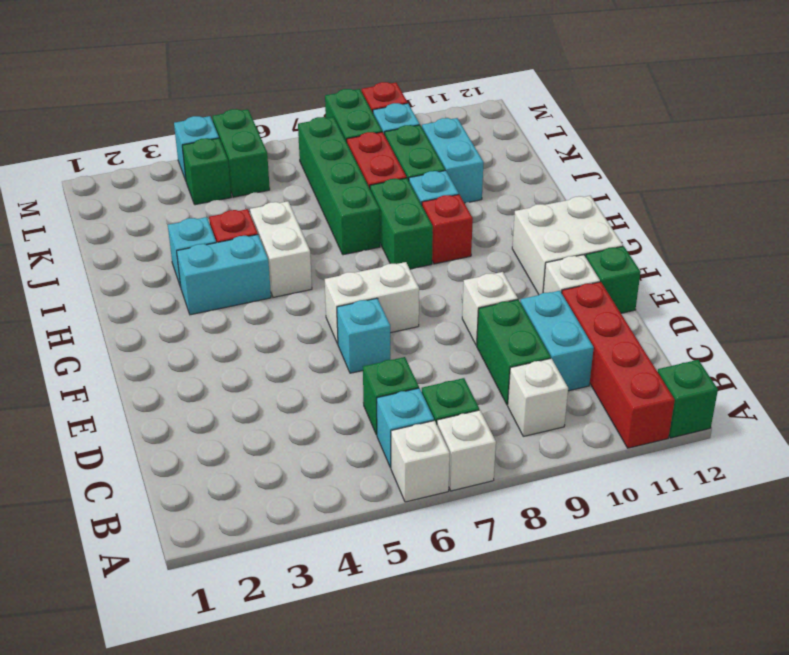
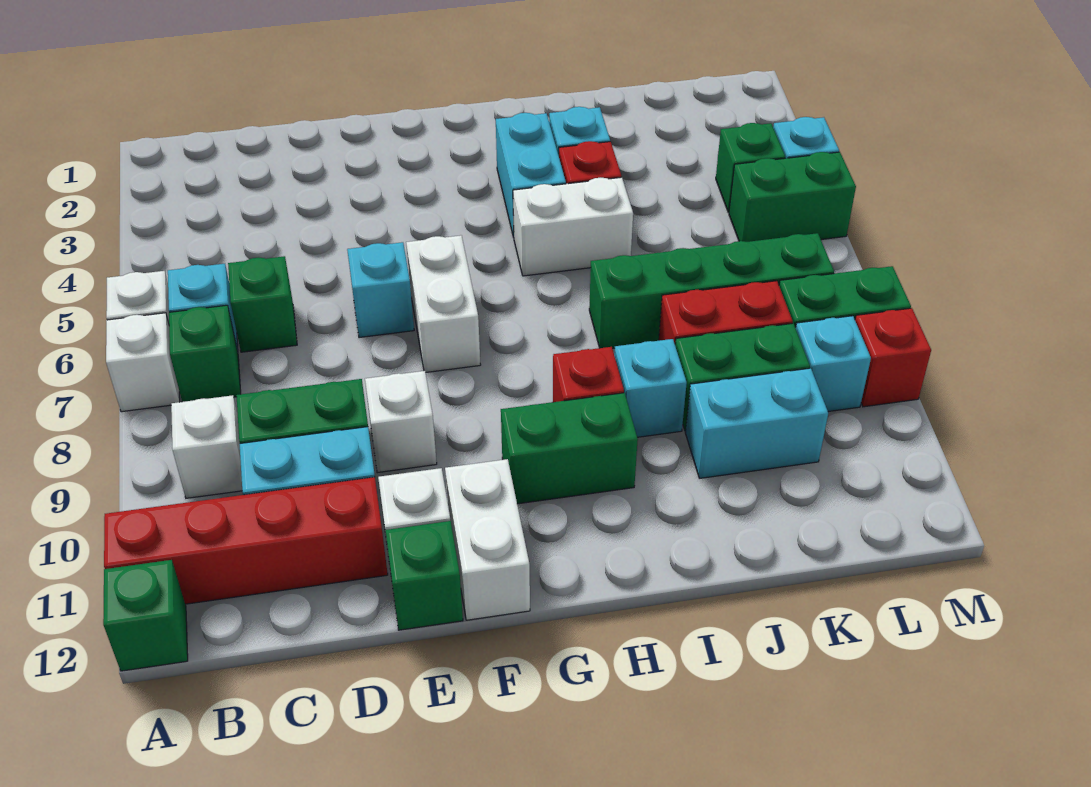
white 2x2 brick [512,196,623,295] -> white 1x2 brick [445,459,530,620]
green 1x2 brick [370,178,433,269] -> green 1x2 brick moved to [501,393,638,504]

